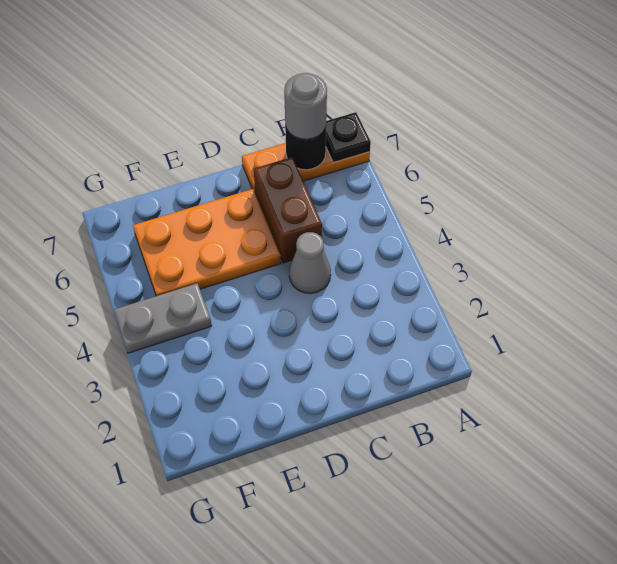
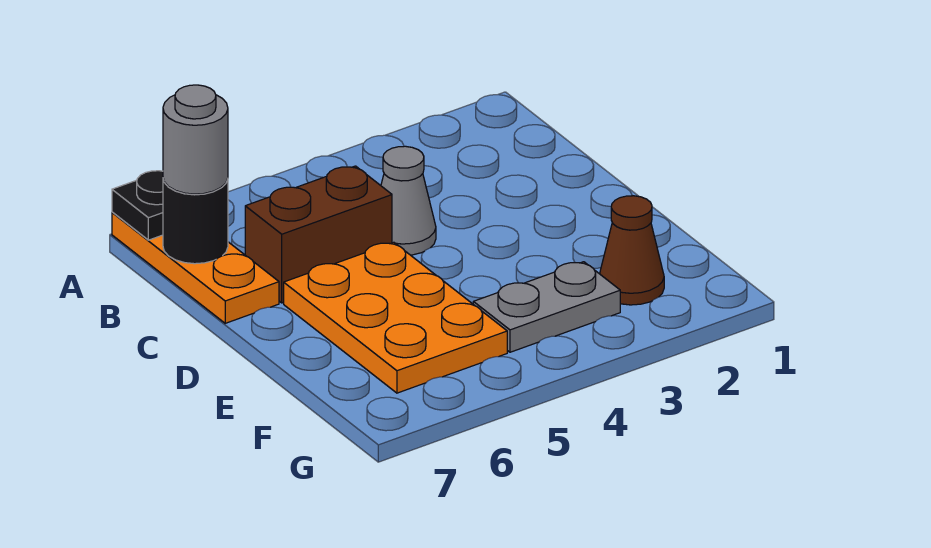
none -> brown 1x1 cone [600,196,664,305]
grey 1x2 plate [114,284,212,353] -> grey 1x2 plate turned to [473,262,620,352]

